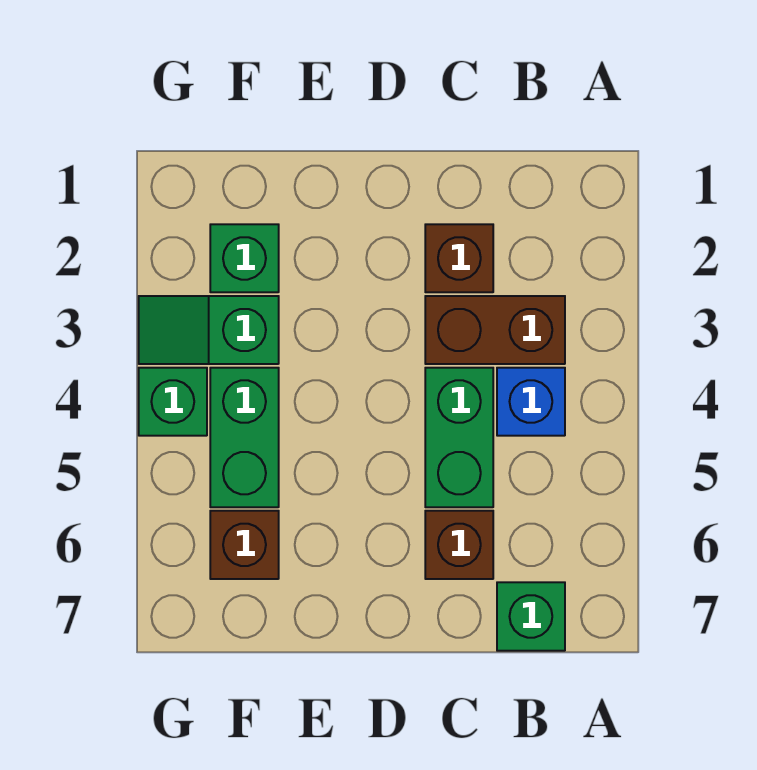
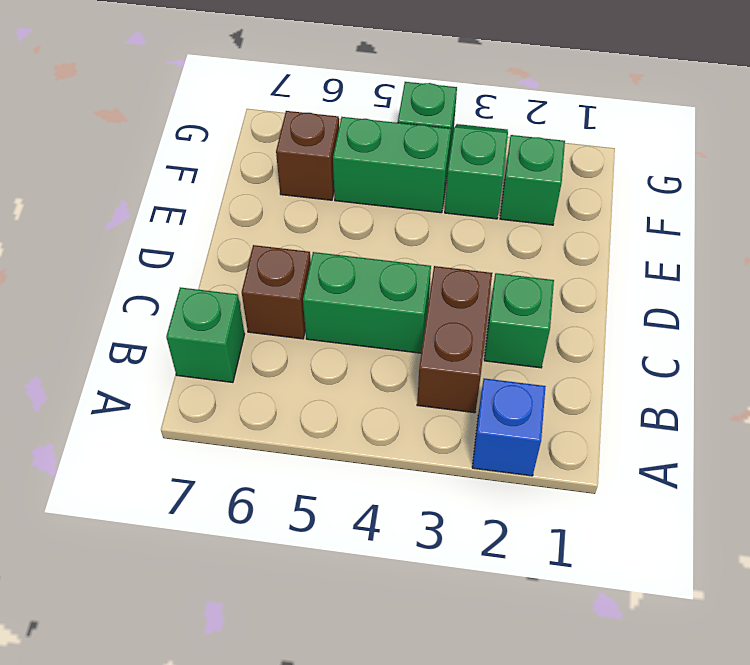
blue 1x1 brick [497,368,565,436] -> blue 1x1 brick moved to [472,378,546,476]
brown 1x1 brick [425,224,493,292] -> green 1x1 brick [484,273,554,368]

